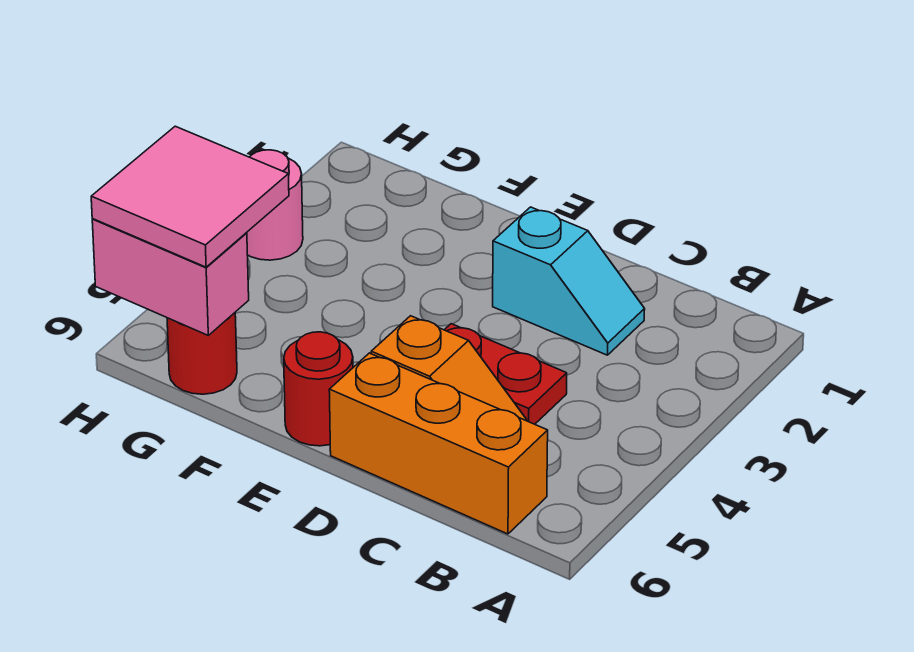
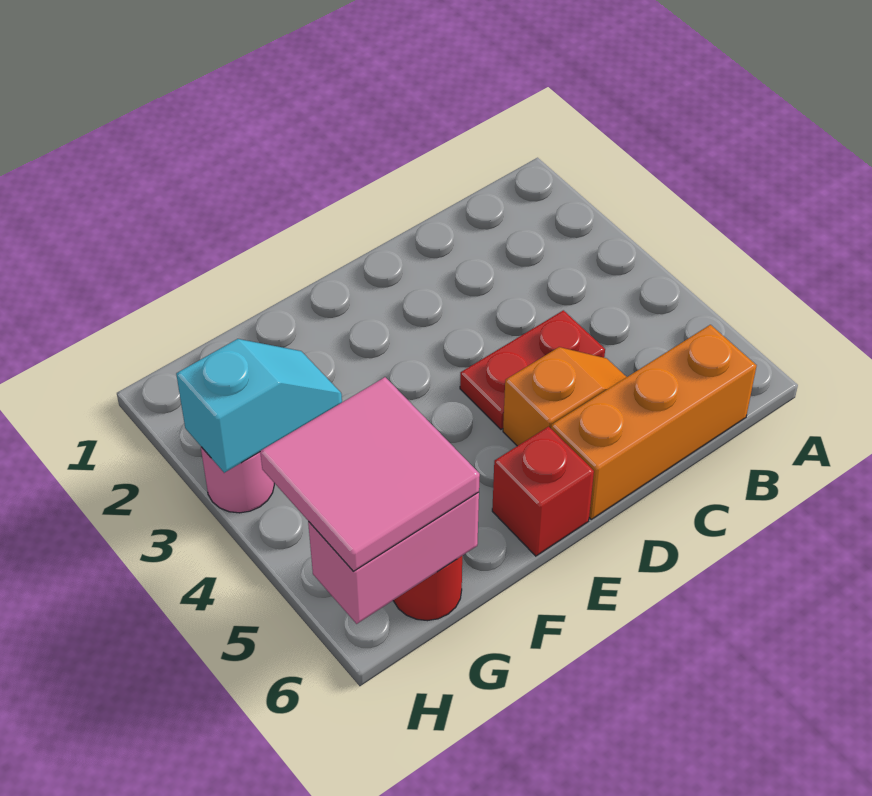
cyan 1x2 slope [493,207,645,355] -> cyan 1x2 slope moved to [176,339,342,473]
red 1x1 round brick [284,332,353,446] -> red 1x1 brick [492,426,594,556]

